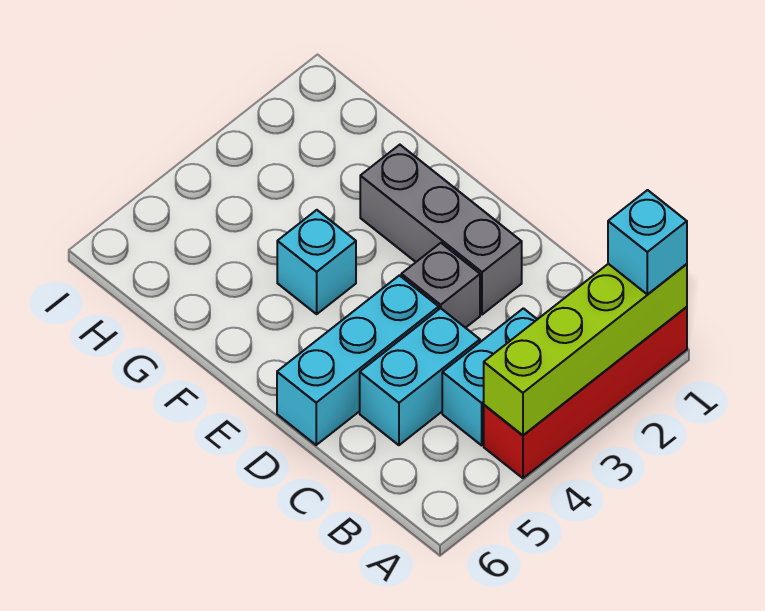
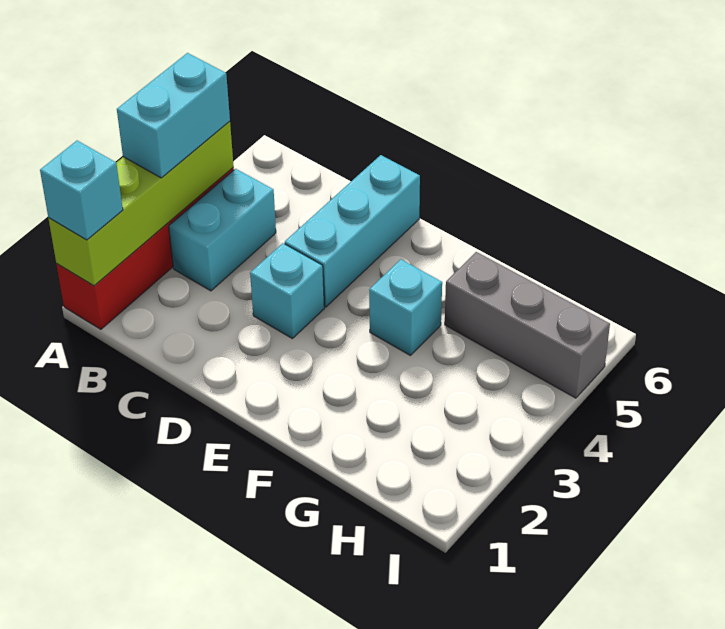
cyan 1x2 brick [360,308,480,445] -> cyan 1x2 brick moved to [117,53,230,178]
grey 1x3 brick [360,145,522,315] -> grey 1x3 brick moved to [445,252,610,398]
grey 1x1 brick [401,243,480,328] -> cyan 1x1 brick [250,243,324,338]

